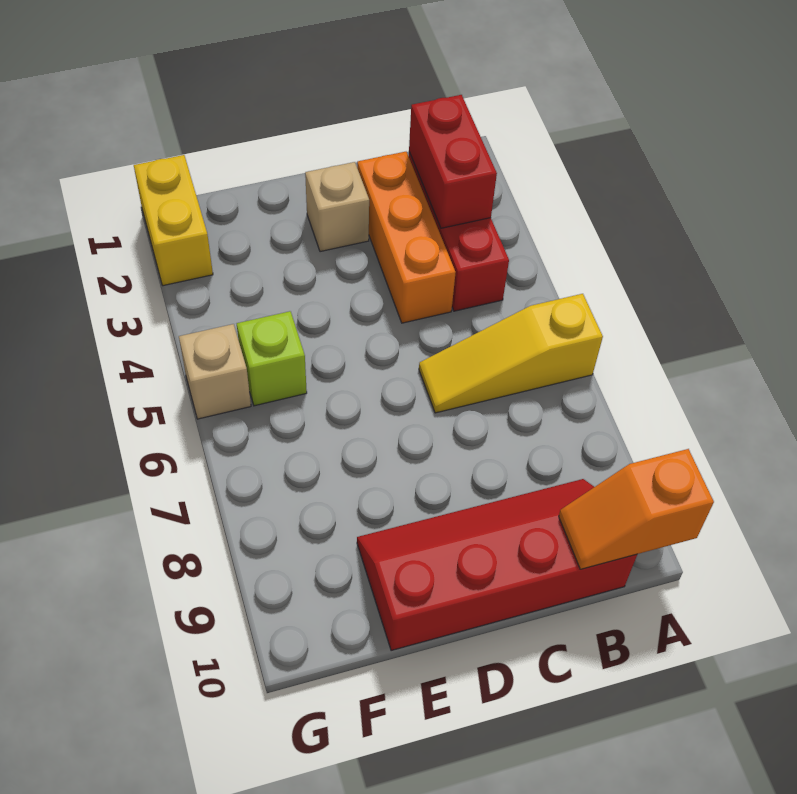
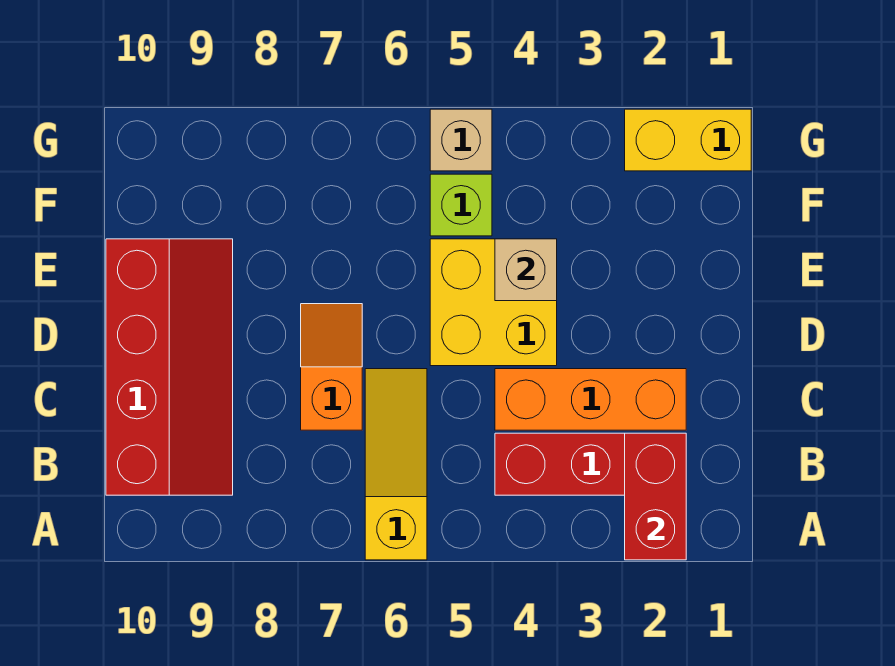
orange 1x2 slope [559,449,714,569] -> orange 1x2 slope moved to [301,304,362,430]
red 1x2 brick [409,95,497,228] -> red 1x2 brick turned to [625,433,686,560]
tan 1x1 brick [305,162,369,252] -> tan 1x1 brick moved to [495,239,557,301]
none -> yellow 2x2 brick [430,239,557,366]

